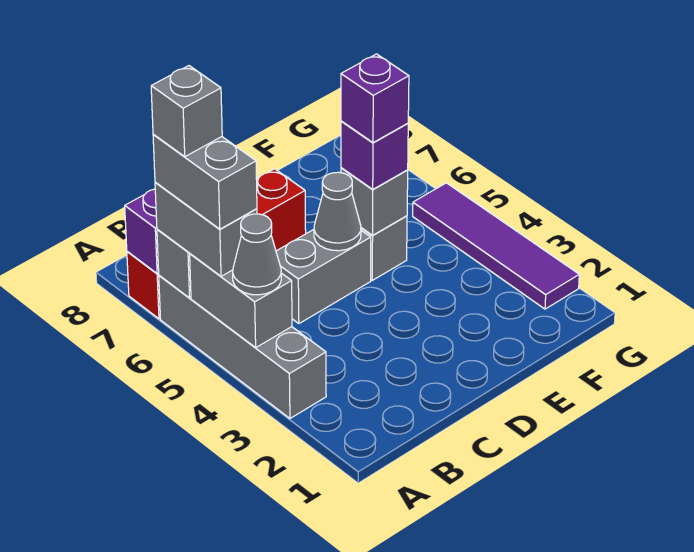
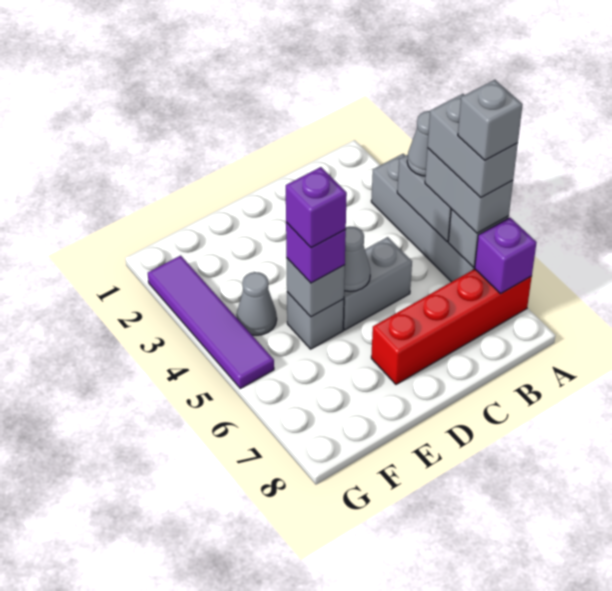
none -> grey 1x1 cone [236,272,277,335]

